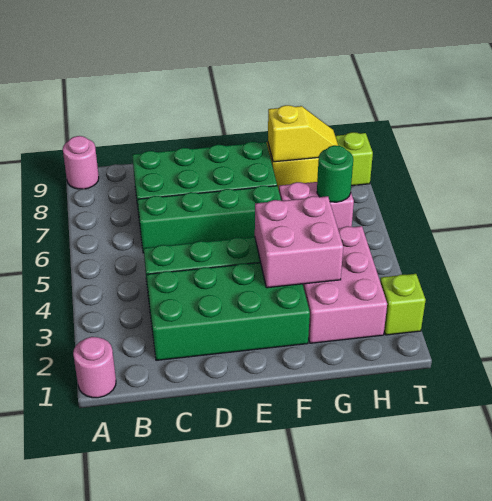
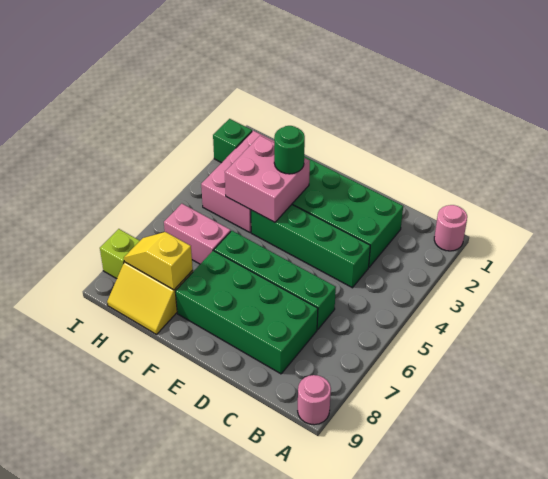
green 1x1 round brick [317,145,353,202] -> green 1x1 round brick moved to [274,126,305,174]
lime 1x1 brick [380,274,426,335] -> green 1x1 brick [213,119,252,163]

